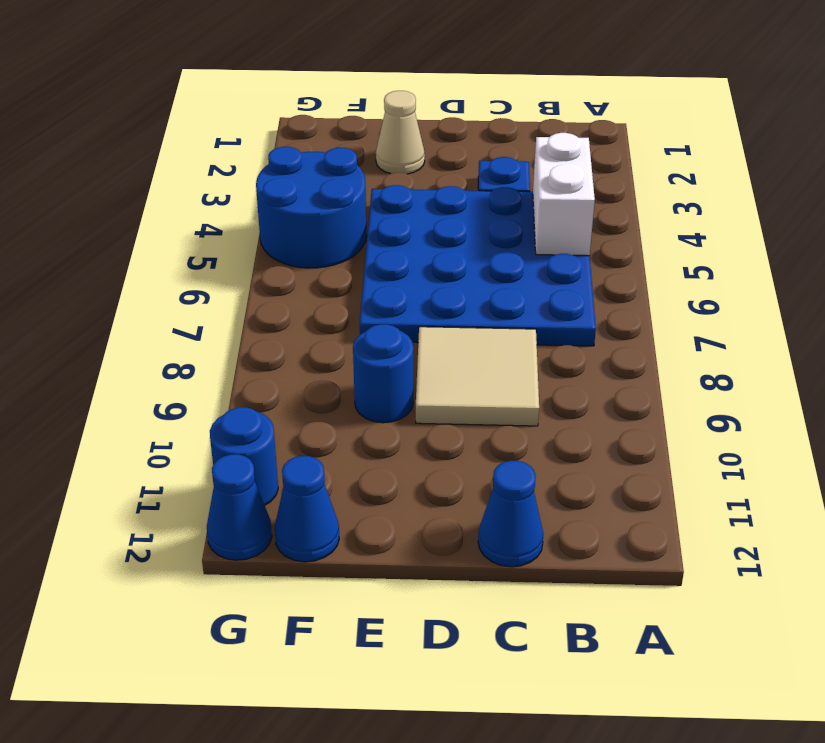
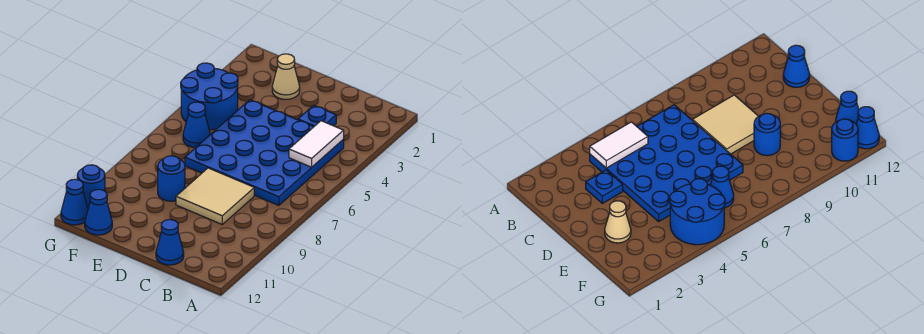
white 1x2 brick [533,133,595,256] -> white 1x2 tile [289,121,344,167]
none -> blue 1x1 cone [183,102,210,148]

